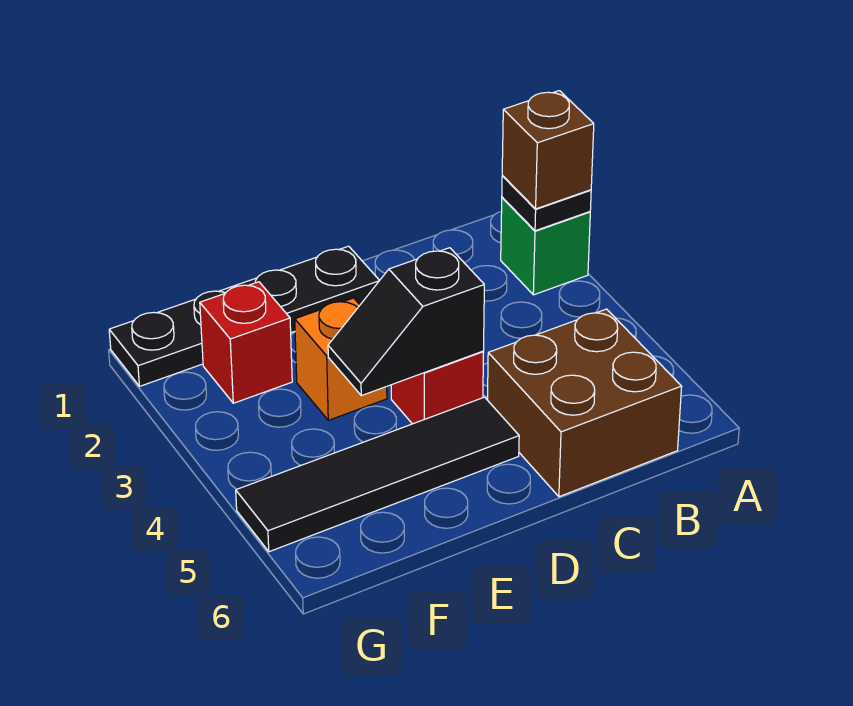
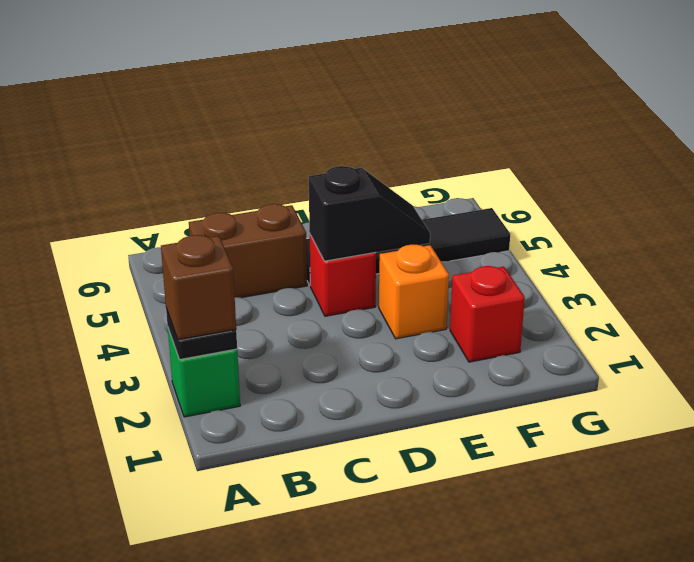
brown 2x2 brick [488,309,682,497] -> brown 1x2 brick [189,204,307,298]
black 1x4 plate [109,246,380,386] -> none

